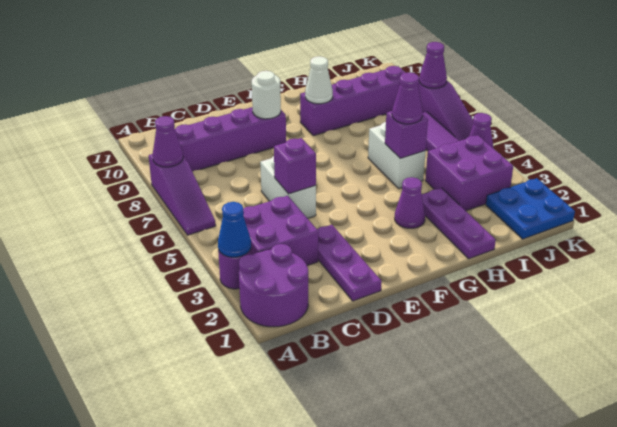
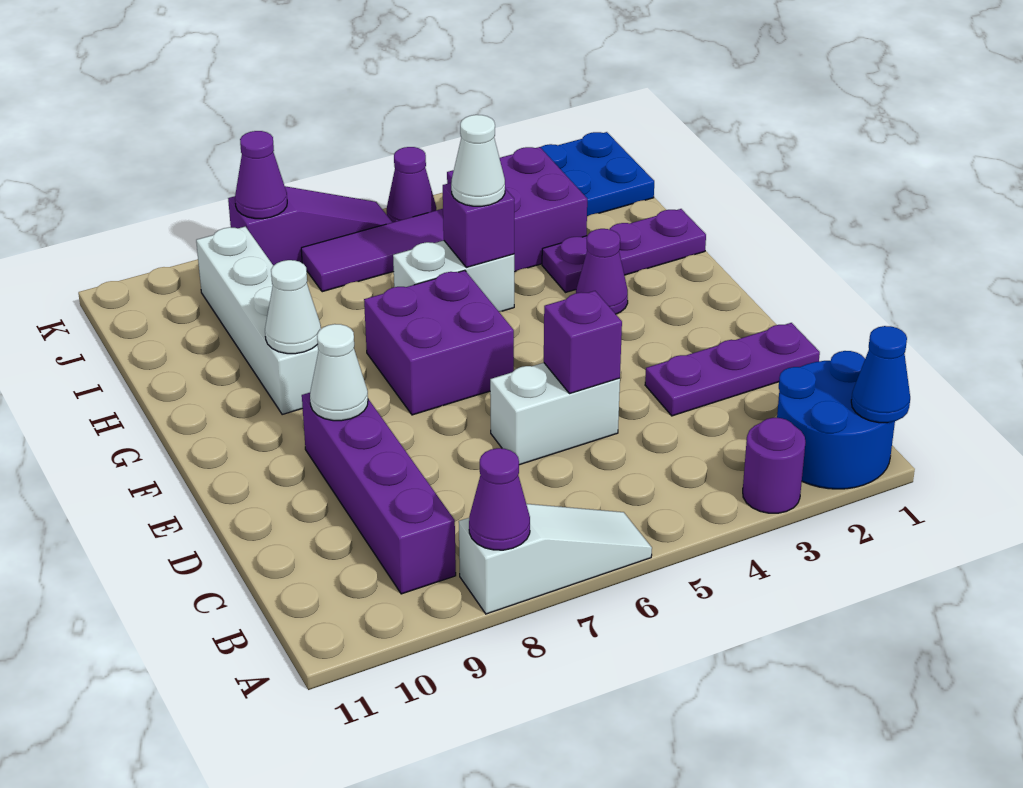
purple 2x2 round brick [239,244,308,327] -> blue 2x2 round brick [777,351,895,489]
blue 1x1 cone [218,202,251,257] -> blue 1x1 cone moved to [851,326,910,423]
purple 1x3 slope [149,154,216,235] -> white 1x3 slope [459,504,652,614]
purple 2x2 brick [243,196,318,266] -> purple 2x2 brick moved to [364,270,514,415]
white 1x1 round brick [252,71,281,119] -> white 1x1 cone [310,324,368,421]
purple 1x4 brick [300,66,405,136] -> white 1x4 brick [196,227,319,414]
purple 1x1 cone [392,73,423,124] -> white 1x1 cone [451,115,505,206]

